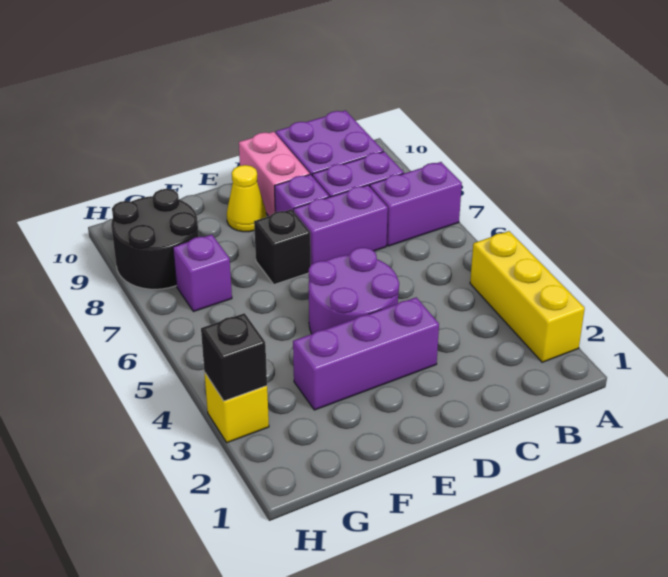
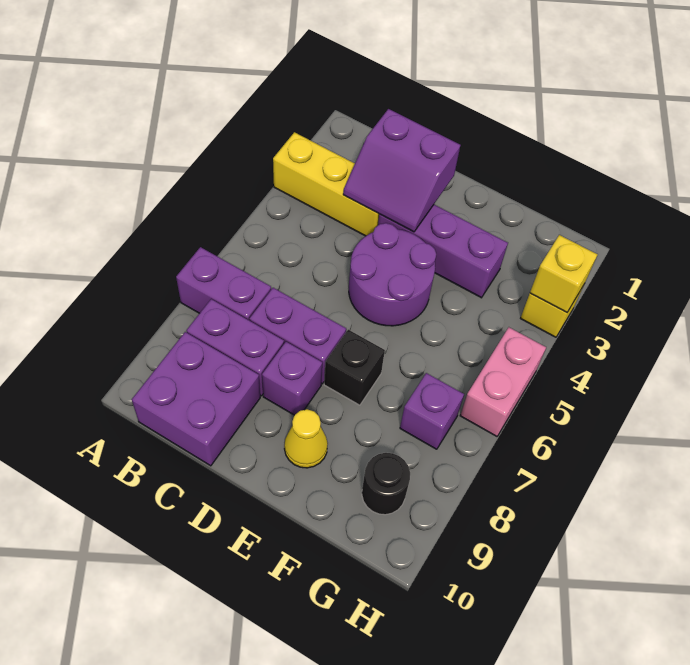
yellow 1x3 brick [470,231,585,362] -> yellow 1x3 brick turned to [273,132,379,236]
none -> purple 2x2 slope [343,109,460,232]
pink 1x2 brick [239,132,310,216] -> pink 1x2 brick moved to [460,327,546,436]
black 2x2 round brick [111,189,199,289] -> black 1x1 round brick [362,453,410,515]
black 1x1 brick [201,313,267,401] -> yellow 1x1 brick [530,235,598,312]

